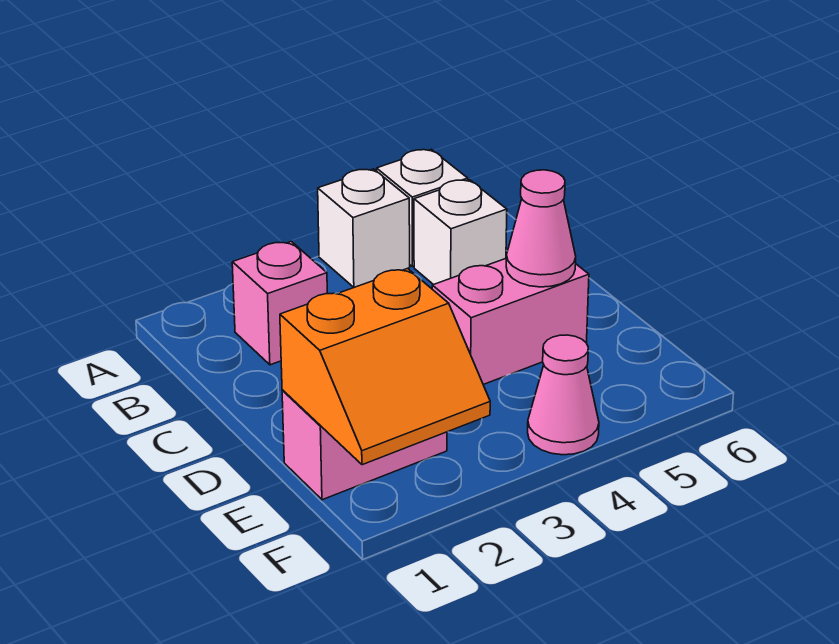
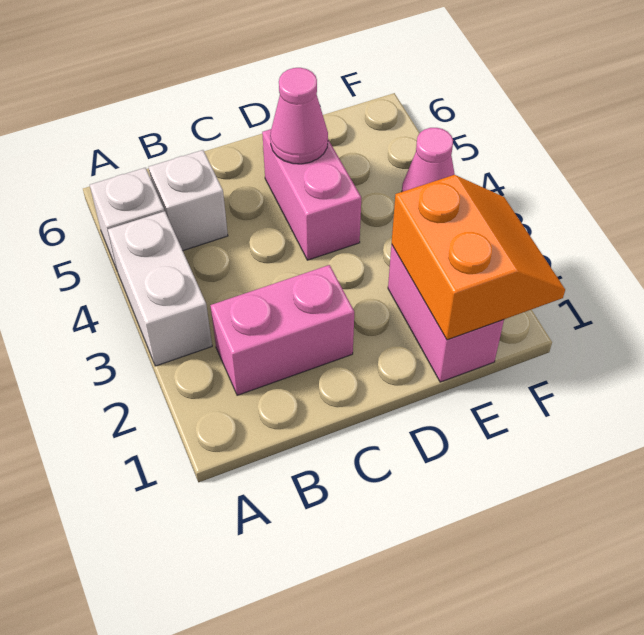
white 1x1 brick [318,169,410,287] -> white 1x2 brick [108,211,212,366]
pink 1x1 brick [232,241,327,365] -> pink 1x2 brick [210,265,354,395]

